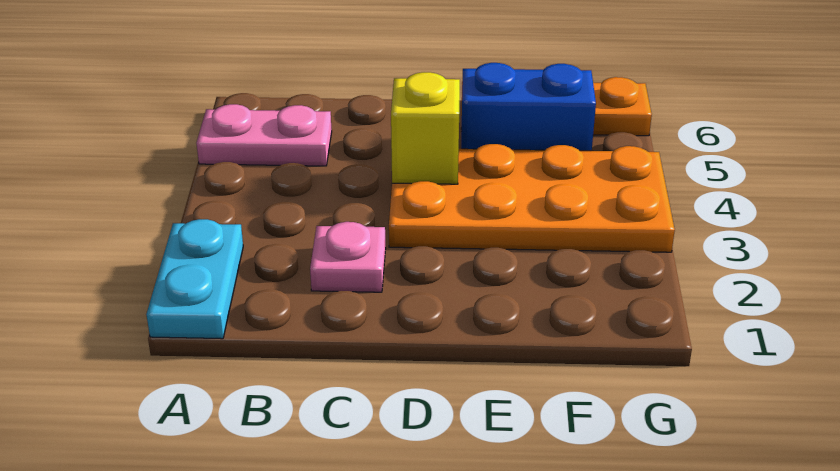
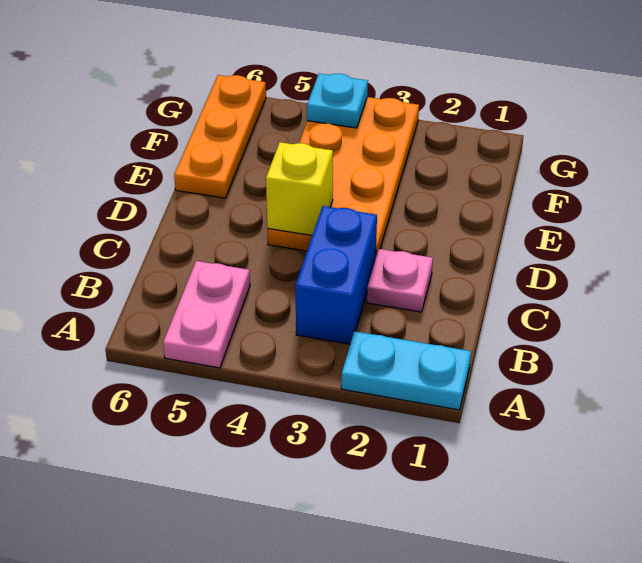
blue 1x2 brick [461,63,596,151] -> blue 1x2 brick moved to [295,206,377,344]
none -> cyan 1x1 plate [307,73,368,128]

